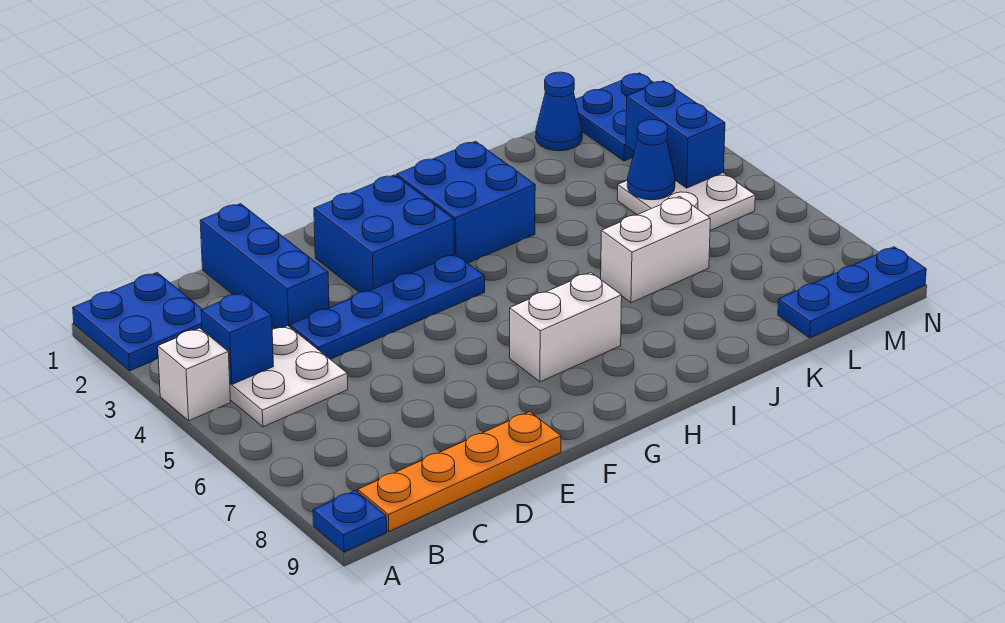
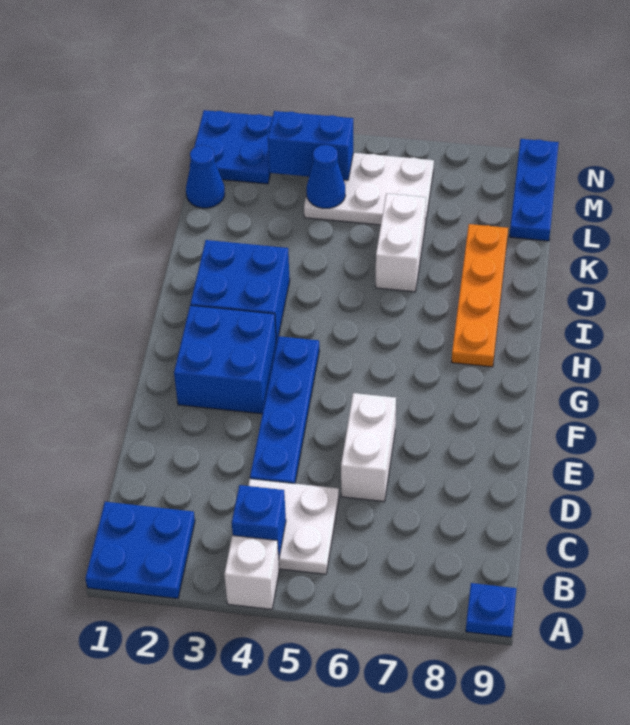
orange 1x4 plate [358,412,561,531] -> orange 1x4 plate moved to [452,224,508,367]
blue 1x3 brick [200,204,329,328] -> none
white 1x2 brick [510,272,622,382] -> white 1x2 brick moved to [341,393,396,502]
white 2x2 plate [617,173,755,231] -> white 2x3 plate [304,153,434,225]

